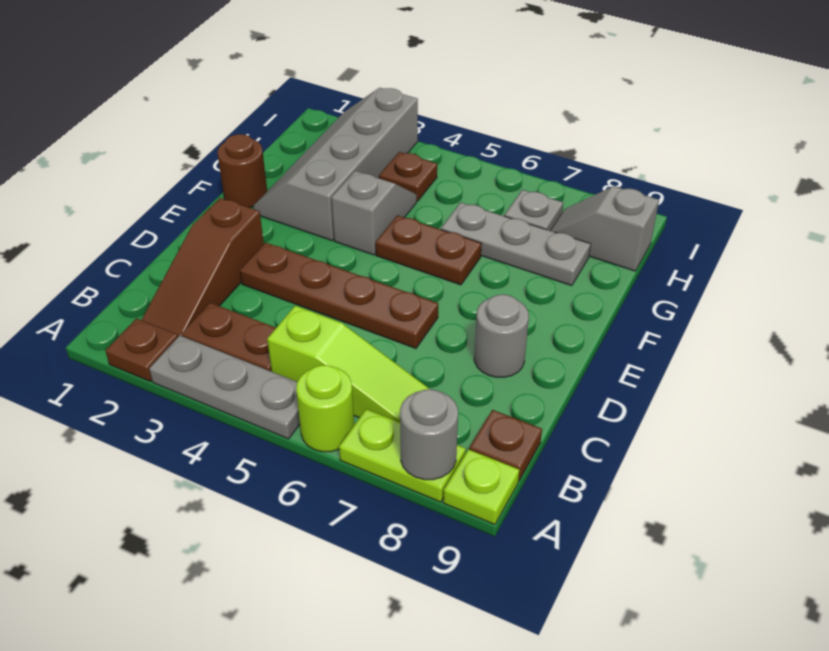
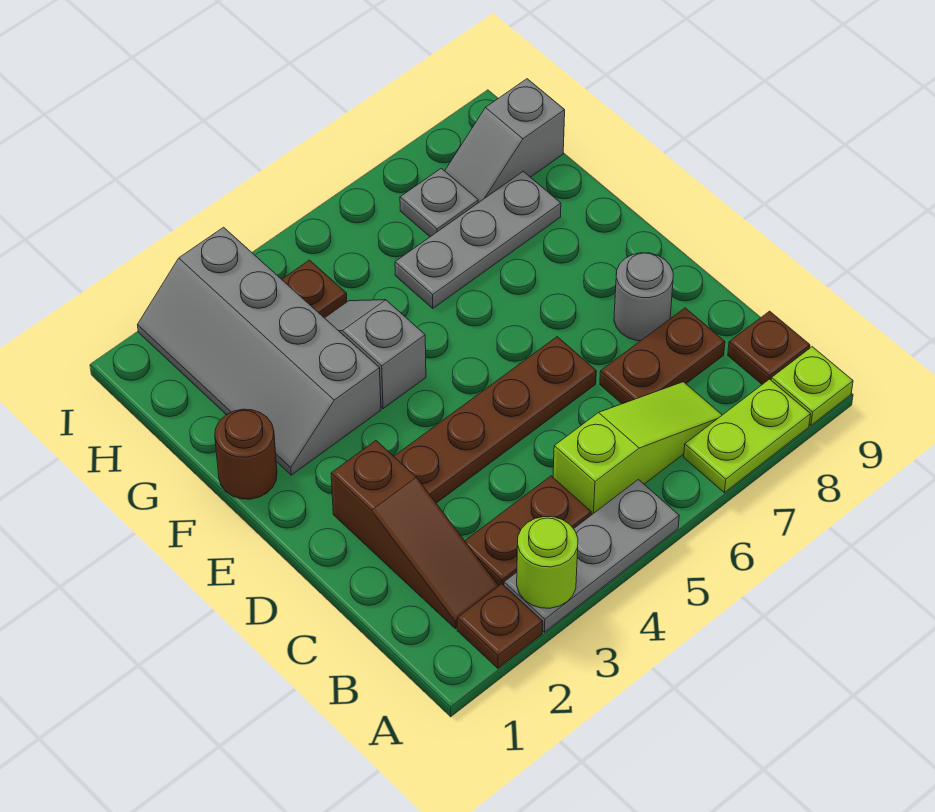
lime 1x1 round brick [296,365,354,452] -> lime 1x1 round brick moved to [517,517,578,608]
grey 1x1 round brick [400,389,458,480] -> none
brown 1x2 plate [376,215,482,285] -> brown 1x2 plate moved to [600,308,725,404]

